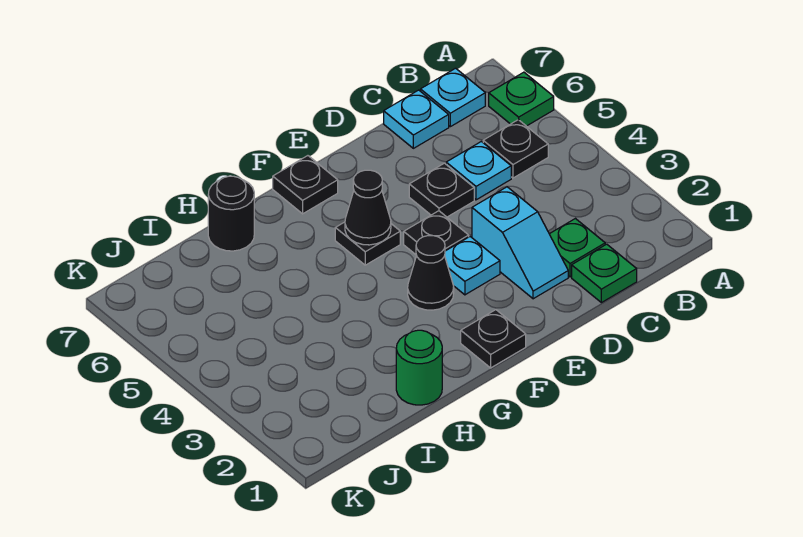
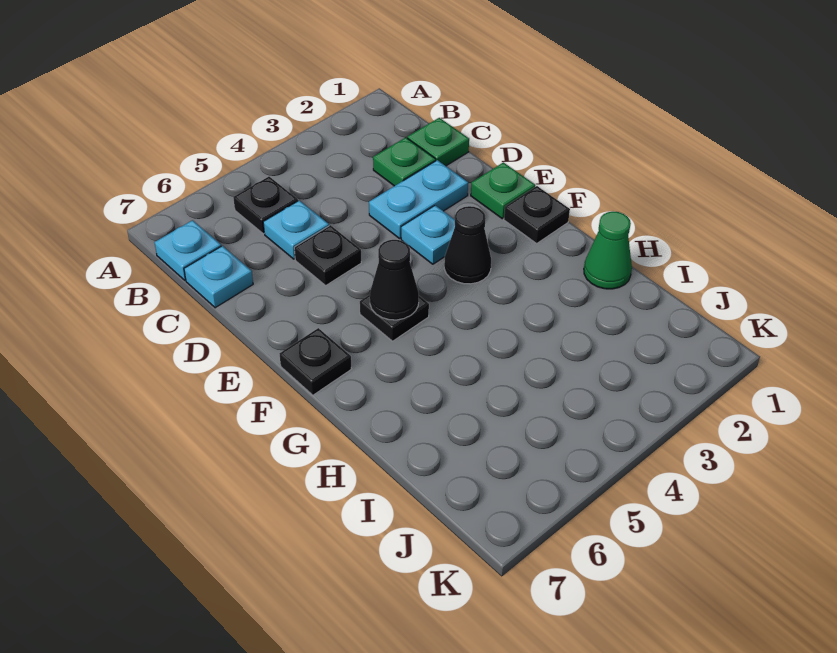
green 1x1 plate [489,72,554,126] -> green 1x1 plate moved to [471,162,535,219]
cyan 1x2 slope [472,187,568,299] -> cyan 1x2 plate [369,160,468,238]
black 1x1 plate [404,211,469,255] -> none
green 1x1 round brick [396,330,442,405] -> green 1x1 cone [584,212,632,289]
black 1x1 round brick [208,176,254,251] -> none

